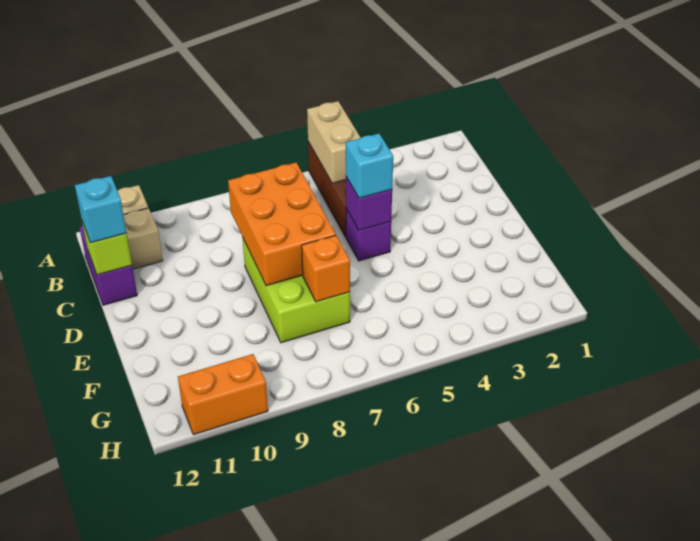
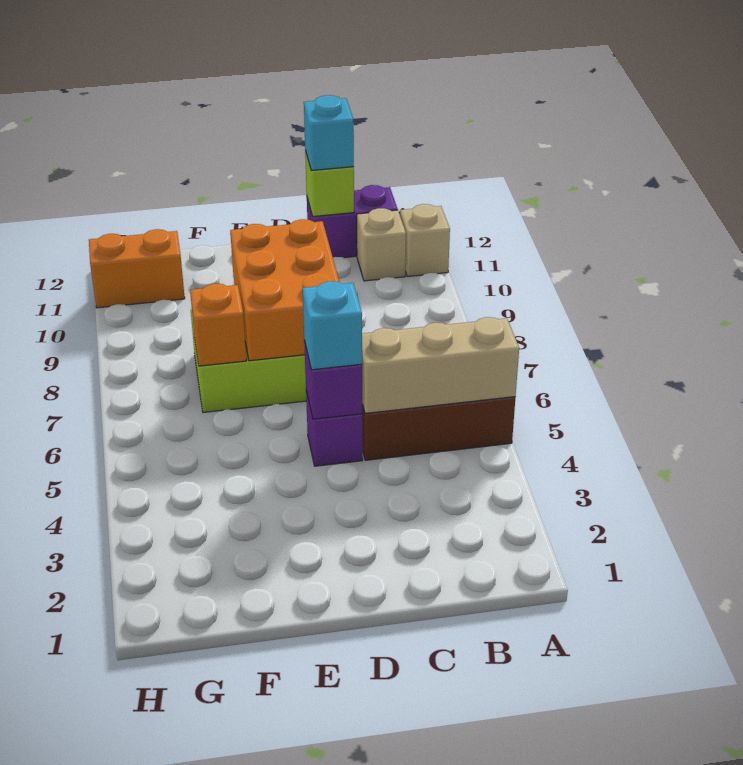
tan 1x2 brick [307,101,361,183] -> tan 1x3 brick [362,317,519,413]
orange 2x3 brick [228,163,336,286] -> orange 2x3 brick turned to [230,219,339,361]
orange 1x2 brick [178,354,268,435] -> orange 1x2 brick turned to [89,229,185,308]

